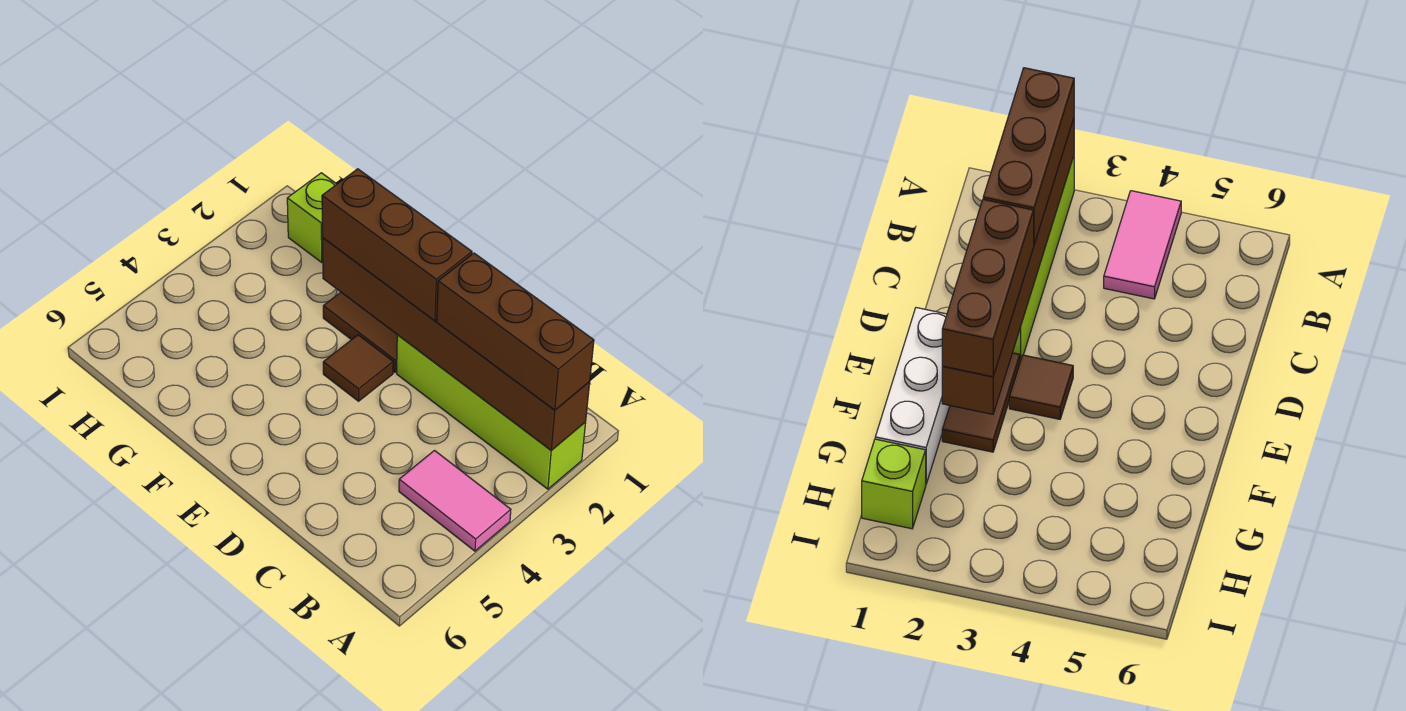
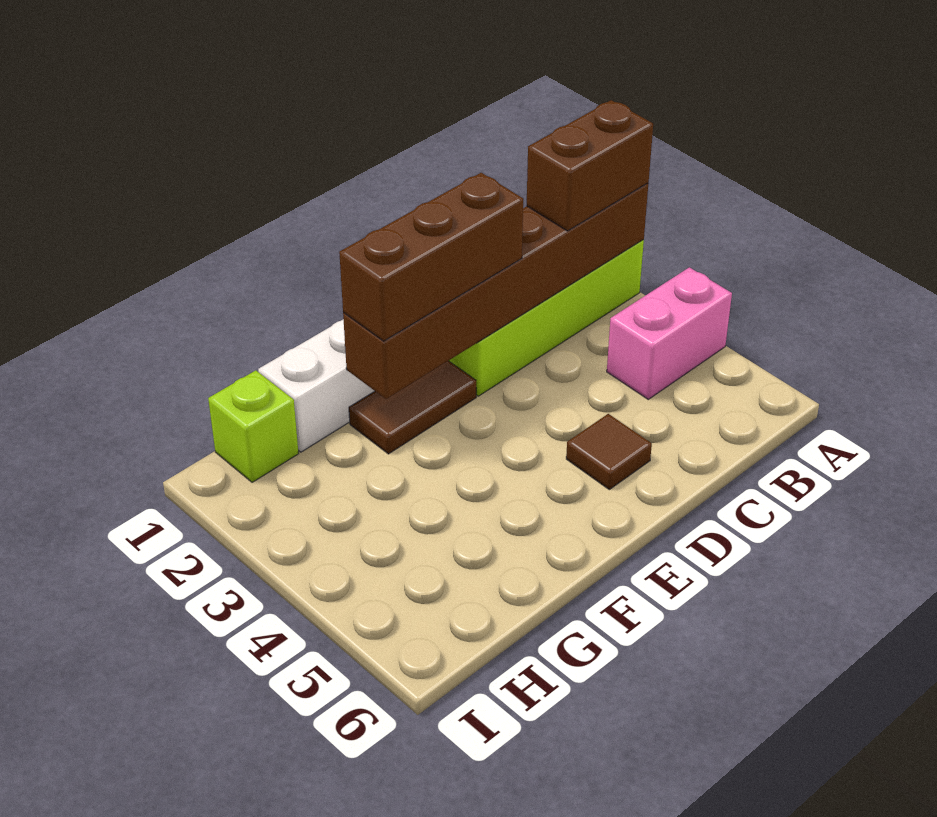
brown 1x3 brick [437,253,594,410] -> brown 1x2 brick [527,100,653,231]
pink 1x2 tile [399,451,511,551] -> pink 1x2 brick [607,267,732,399]
brown 1x1 tile [323,335,393,401] -> brown 1x1 tile moved to [566,414,652,489]

